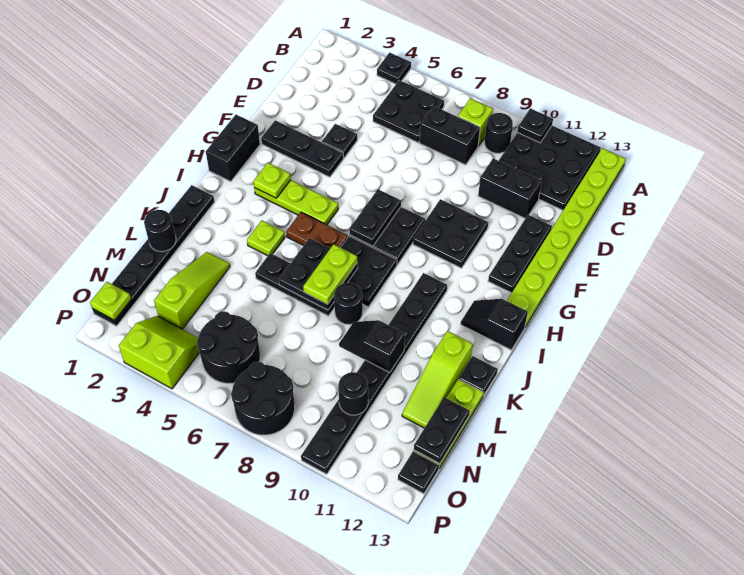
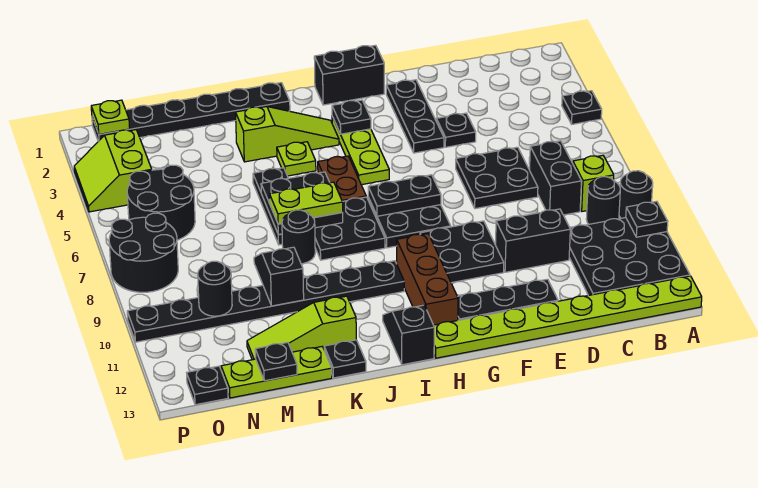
black 2x2 plate [373,80,444,143] -> black 2x2 plate moved to [456,147,538,209]
black 1x2 brick [478,159,542,218] -> black 1x2 brick turned to [496,209,570,272]
lime 1x1 plate [253,163,291,198] -> black 1x1 plate [332,100,371,134]
none -> brown 1x3 brick [397,234,458,325]
black 1x1 round brick [144,210,176,252] -> black 1x1 round brick moved to [619,171,653,218]
lime 1x3 slope [154,252,230,329] -> lime 1x3 slope moved to [236,107,339,162]
black 1x2 plate [414,397,470,464] -> black 1x1 plate [255,342,297,381]
lime 2x2 slope [119,316,200,389] -> lime 2x2 slope turned to [74,130,152,212]

